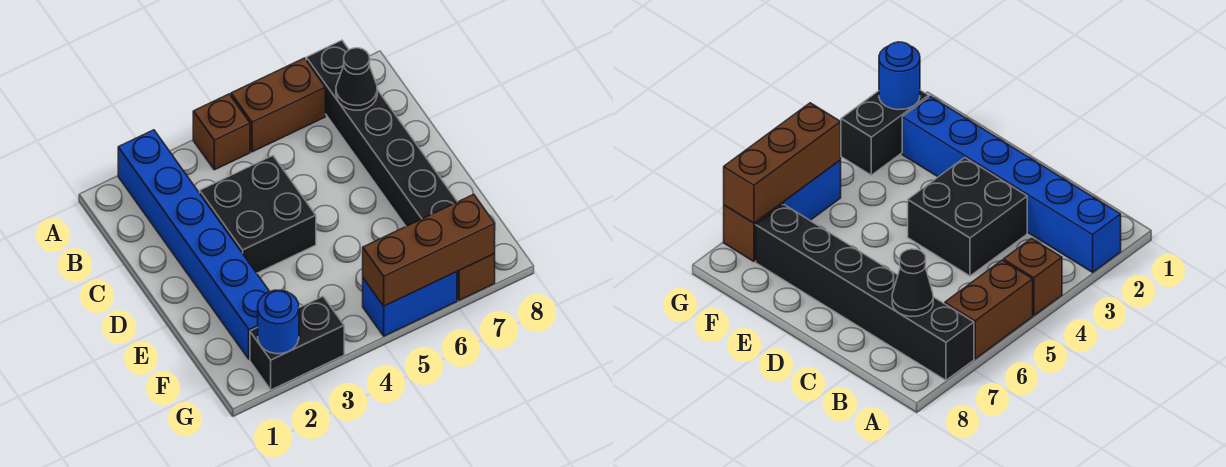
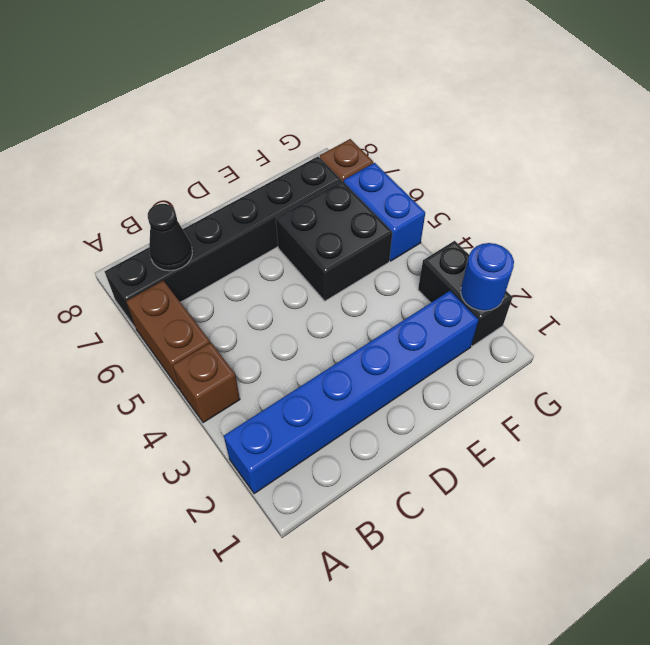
black 2x2 brick [200,156,316,273] -> black 2x2 brick moved to [276,181,392,301]
brown 1x3 brick [363,194,495,306] -> none

